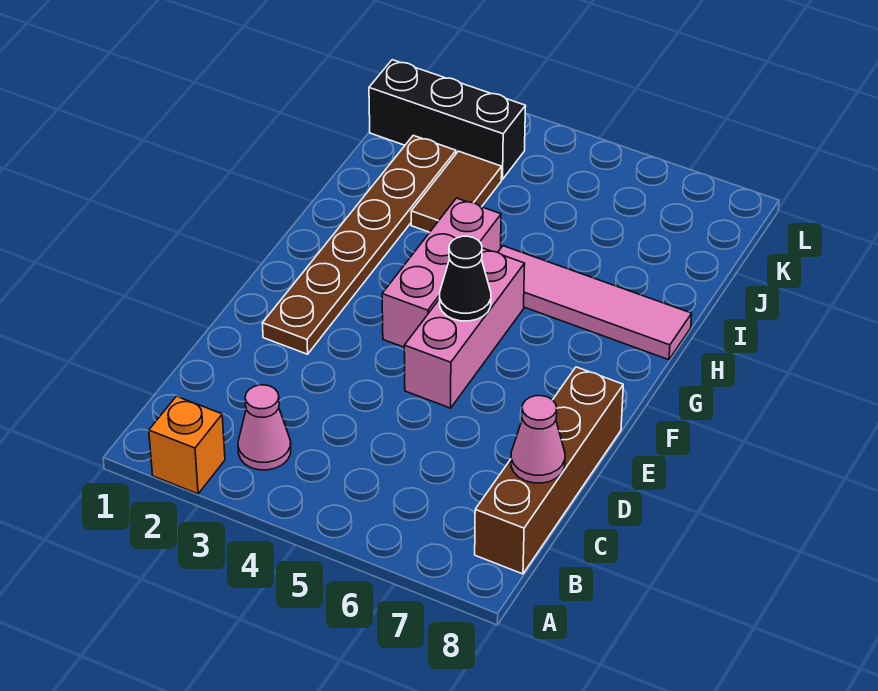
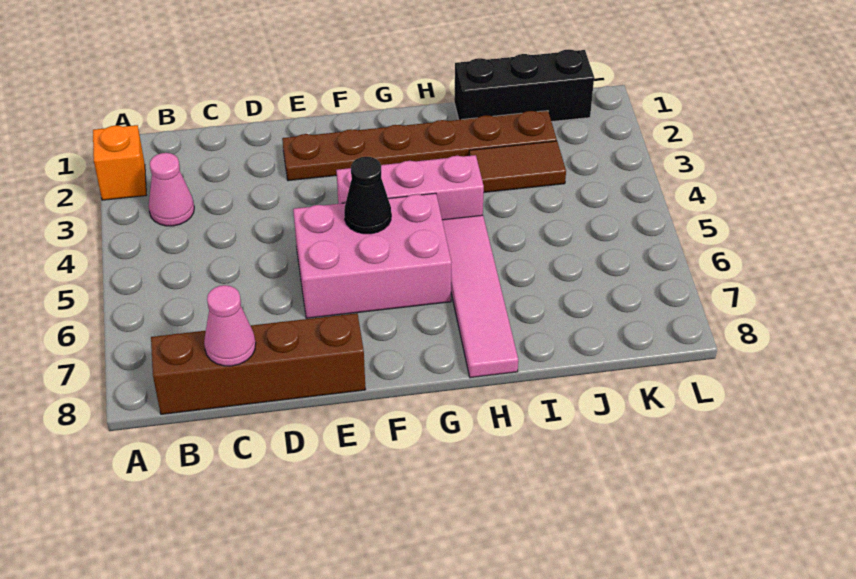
pink 1x3 brick [404,248,525,408] -> pink 2x3 brick [293,193,451,318]
black 1x3 brick [369,60,526,180] -> black 1x3 brick turned to [454,49,594,122]

